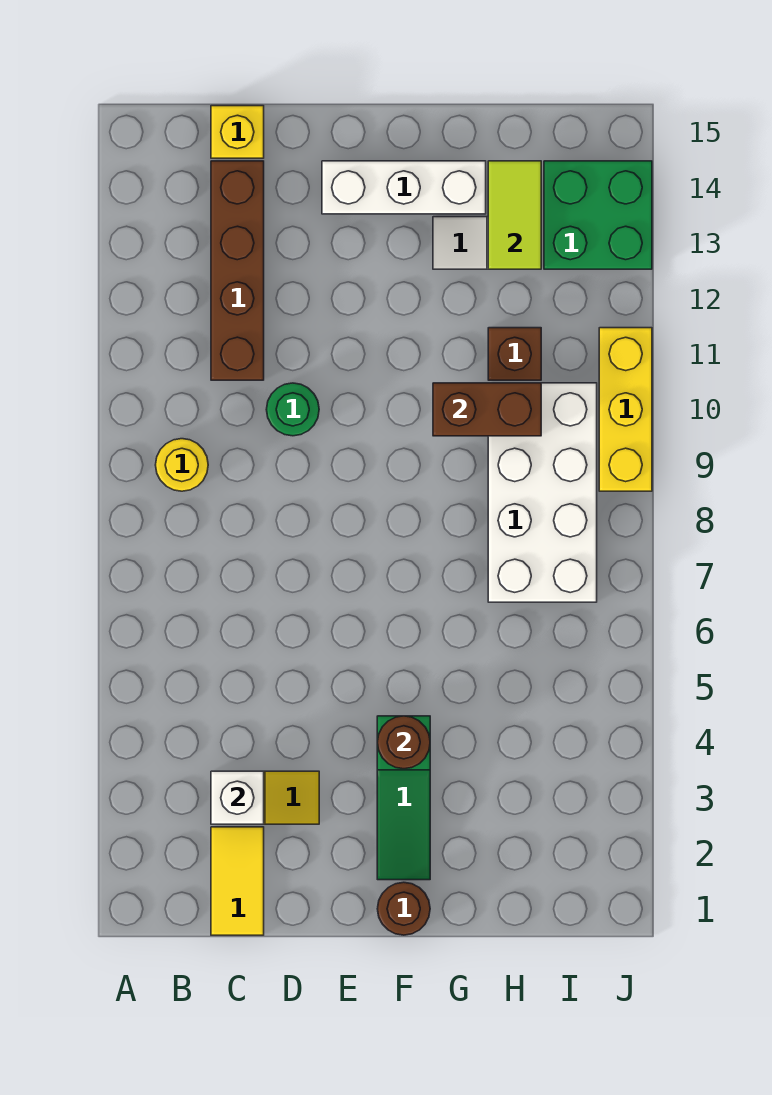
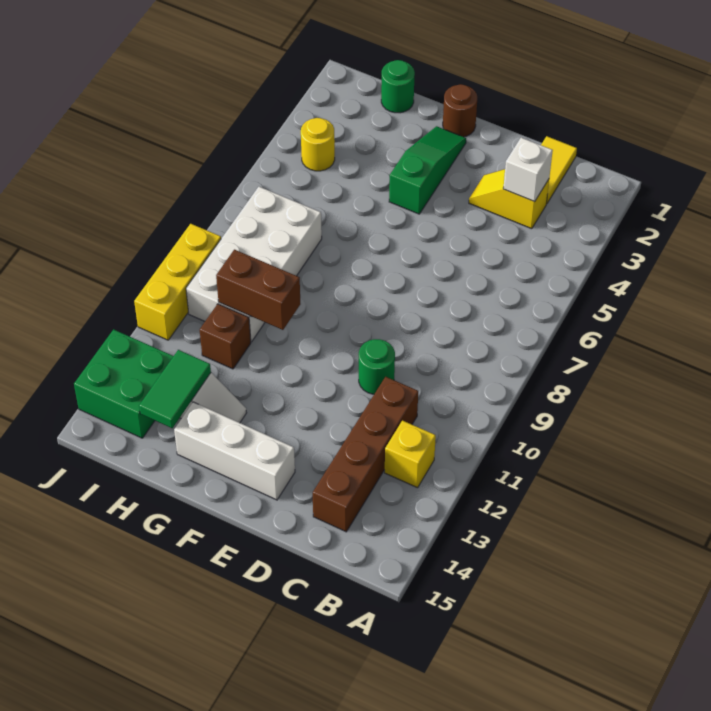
yellow 1x1 round brick [156,439,208,491] -> yellow 1x1 round brick moved to [301,118,335,171]
yellow 1x1 brick [211,106,264,158] -> yellow 1x1 brick moved to [385,421,436,488]
brown 1x1 round brick [377,716,430,769] -> none
none -> green 1x1 round brick [381,60,415,113]
lime 1x2 tile [488,161,541,269] -> green 1x2 tile [139,350,211,428]

